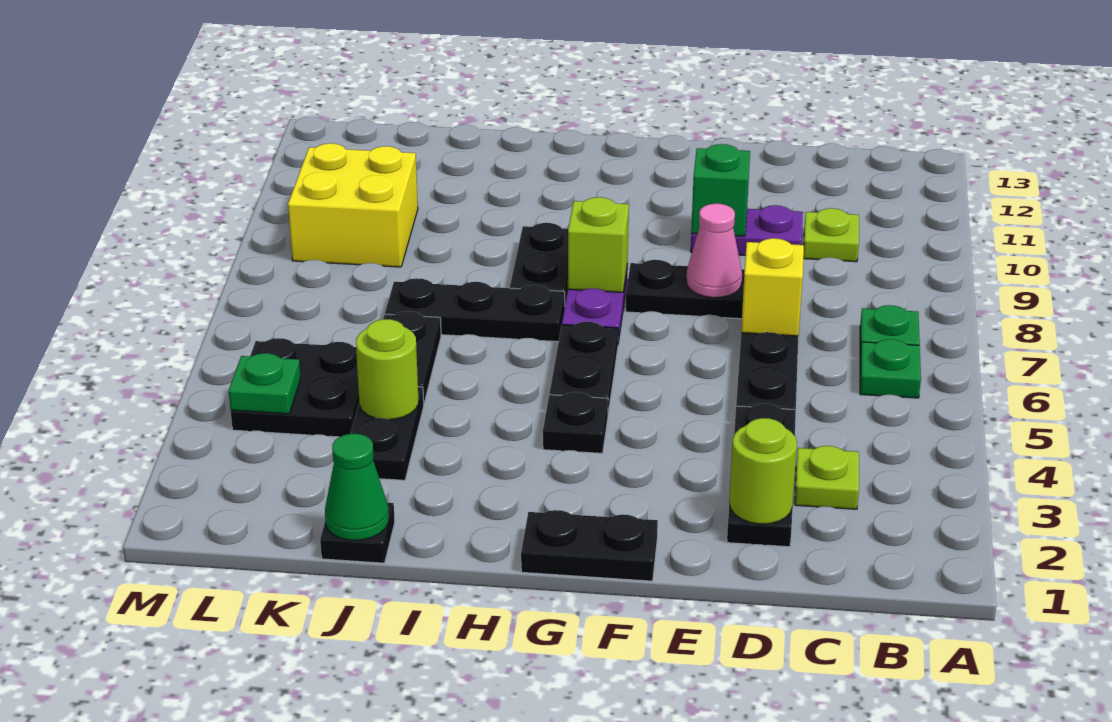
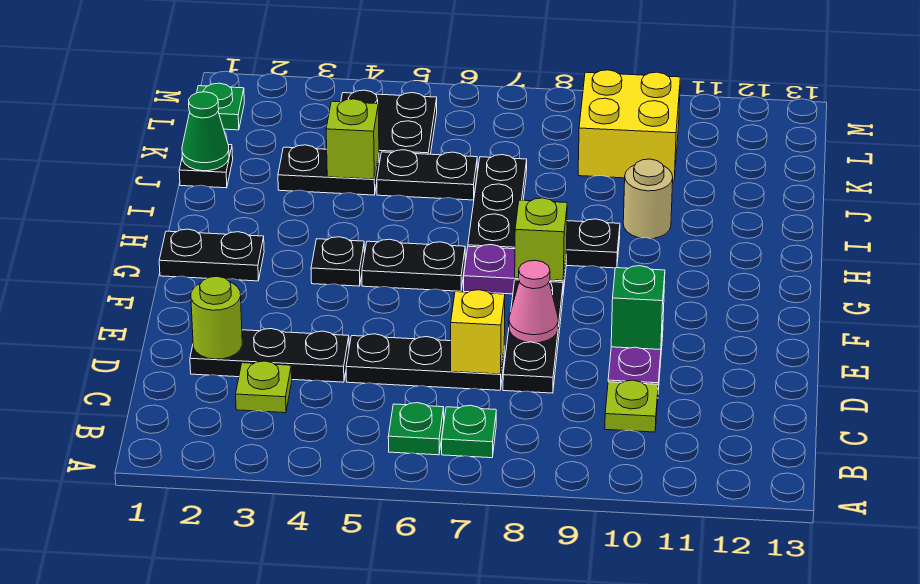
black 1x2 plate [521,510,658,581] -> black 1x2 plate turned to [159,229,264,281]
none -> tan 1x1 round brick [623,159,673,239]
lime 1x1 round brick [356,319,419,420] -> lime 1x1 brick [326,99,379,179]
green 1x1 plate [229,353,301,414] -> green 1x1 plate moved to [197,83,244,130]

